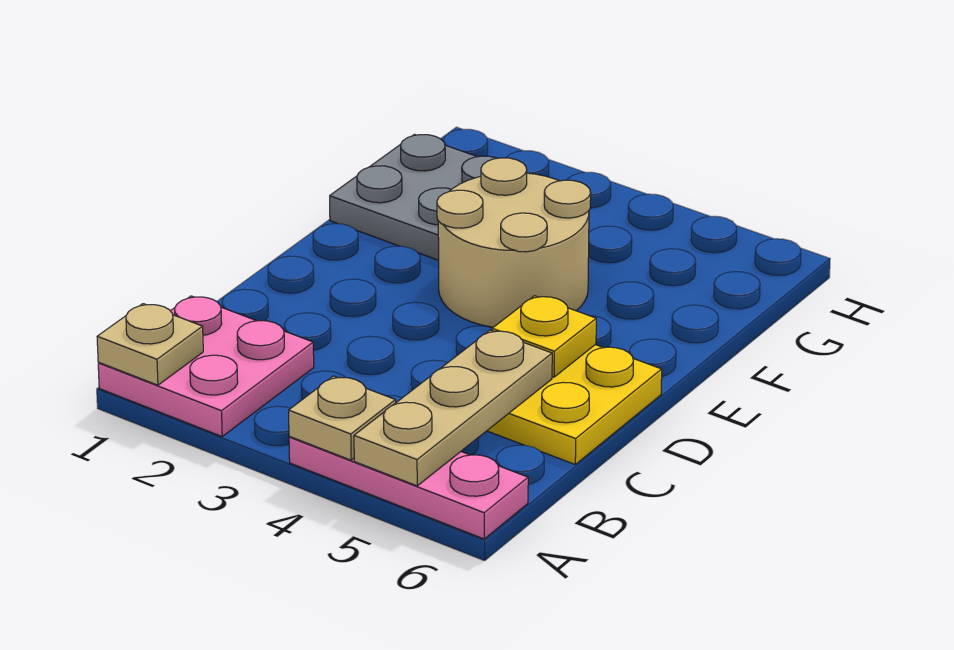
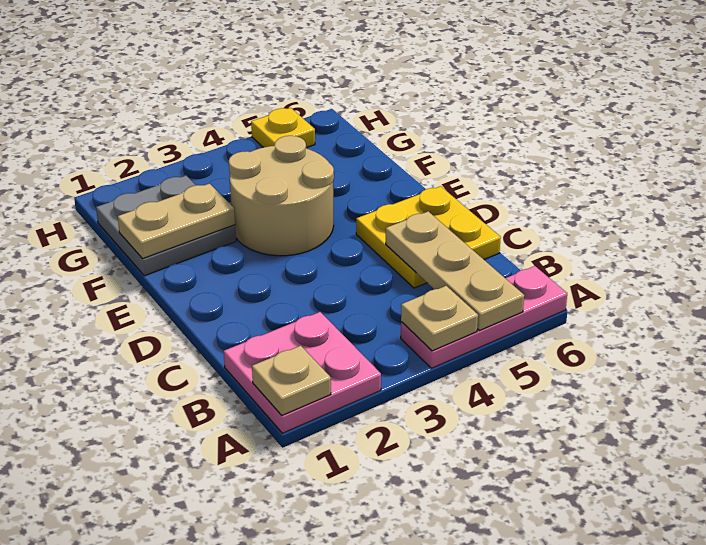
yellow 1x1 plate [492,296,596,377] -> yellow 1x1 plate moved to [251,108,315,148]
none -> tan 1x2 plate [118,184,235,259]

